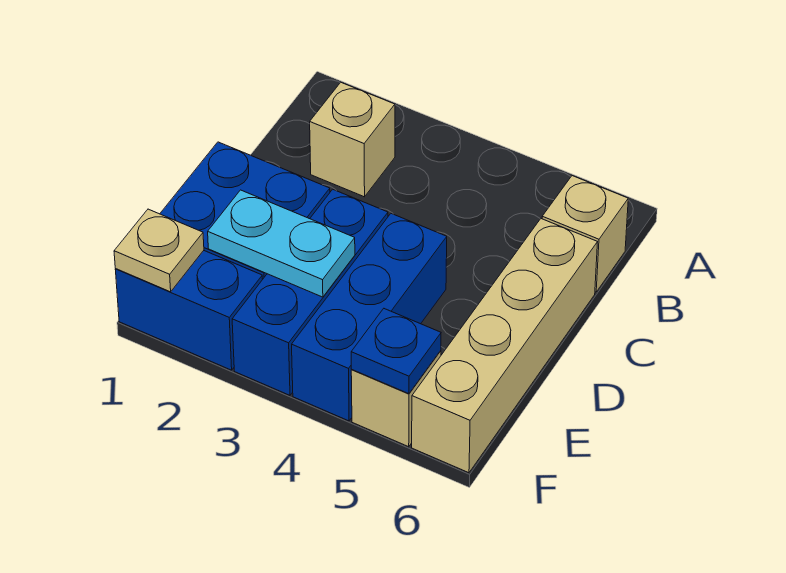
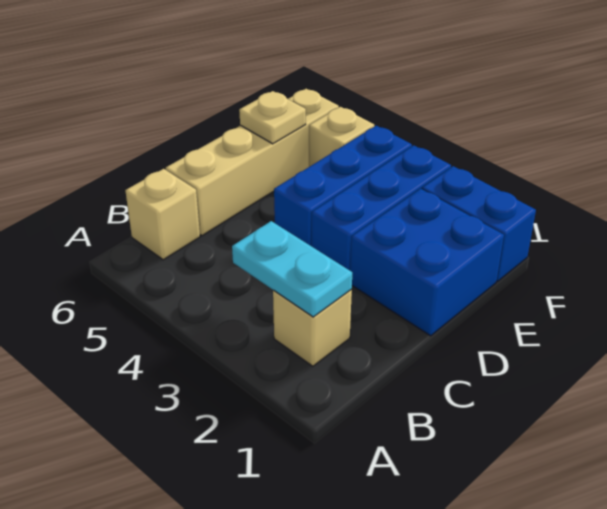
cyan 1x2 plate [208,190,355,297] -> cyan 1x2 plate moved to [232,221,352,317]
tan 1x1 plate [114,209,204,292] -> tan 1x1 plate moved to [239,91,306,144]
blue 1x1 plate [351,309,441,394] -> none

